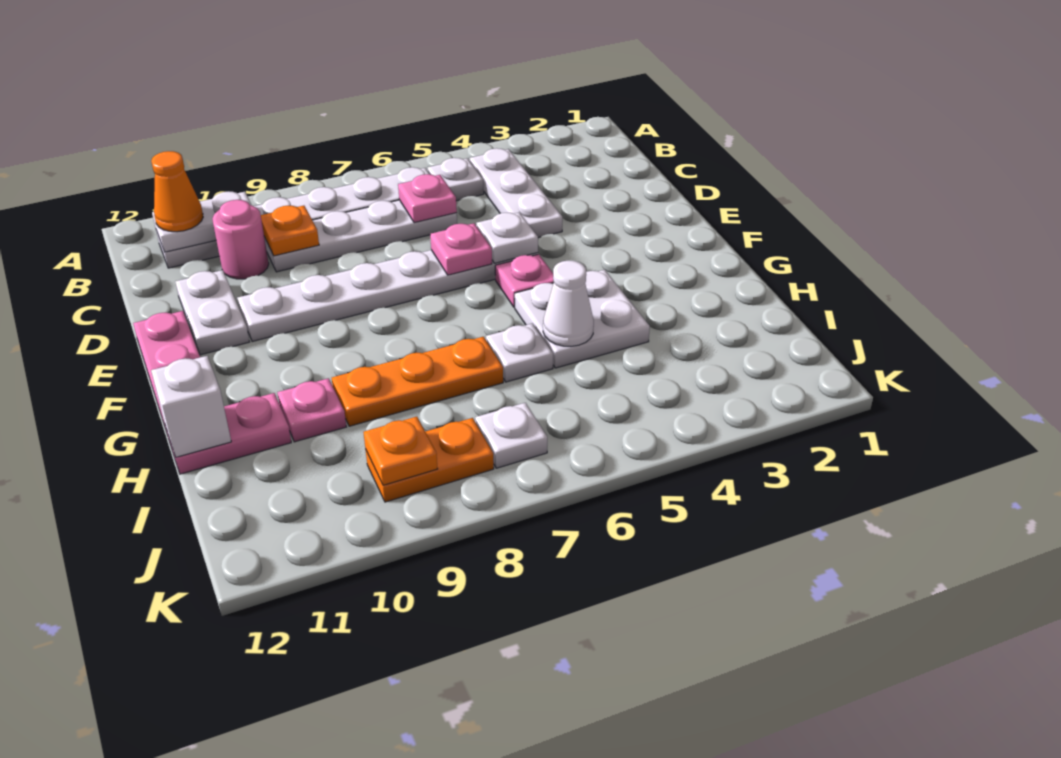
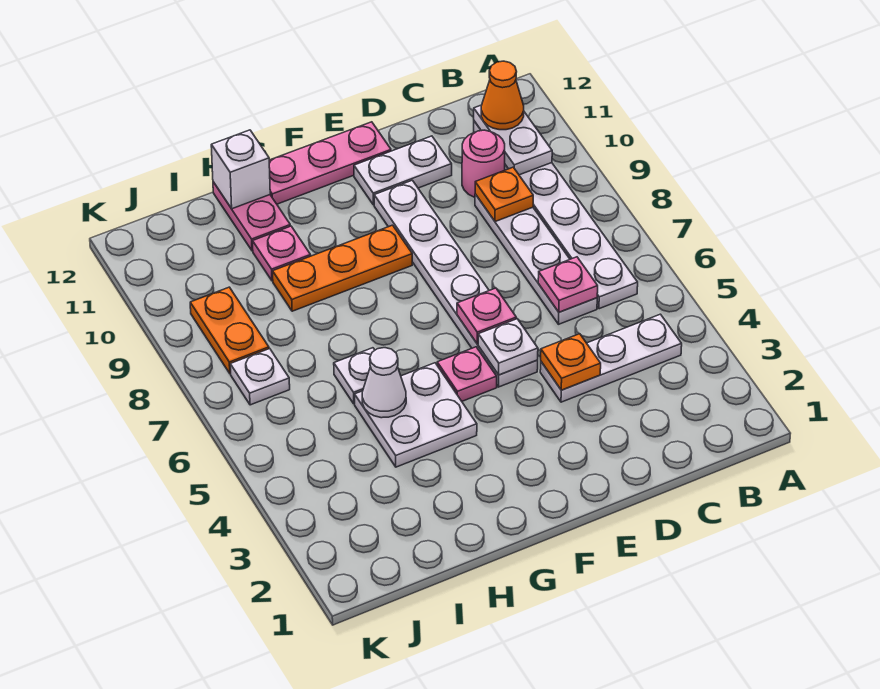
white 1x1 plate [427,158,484,201] -> none
orange 1x3 plate [332,337,503,426] -> orange 1x3 plate turned to [273,225,412,311]
orange 1x1 plate [364,417,438,485] -> orange 1x1 plate moved to [541,334,601,390]

